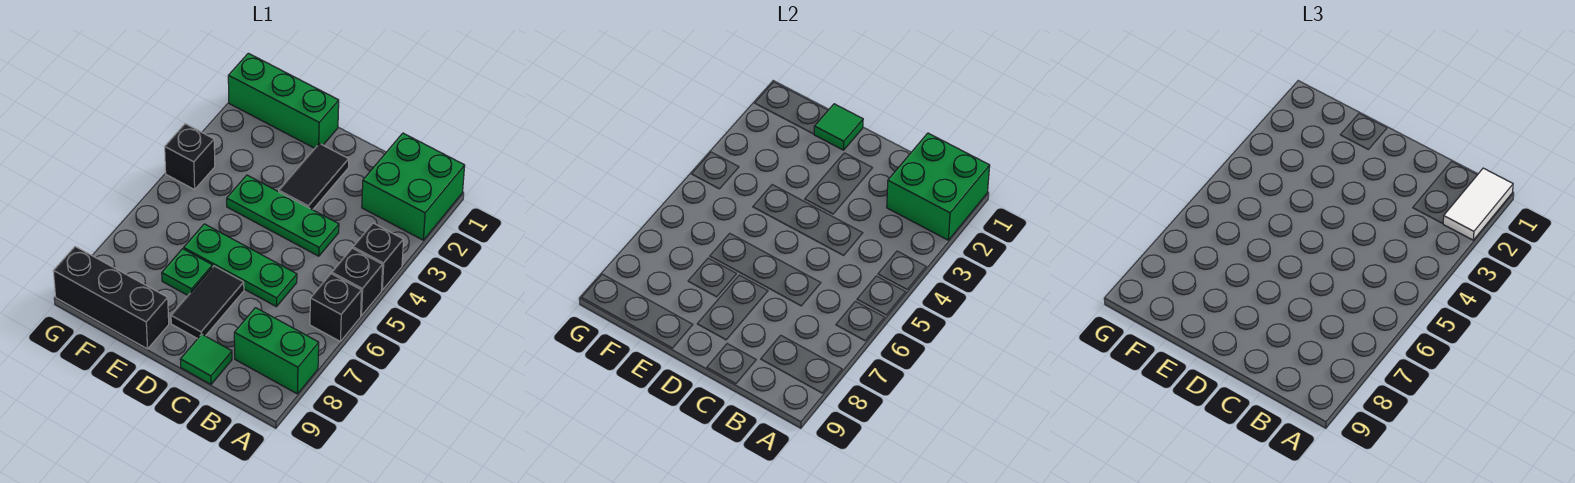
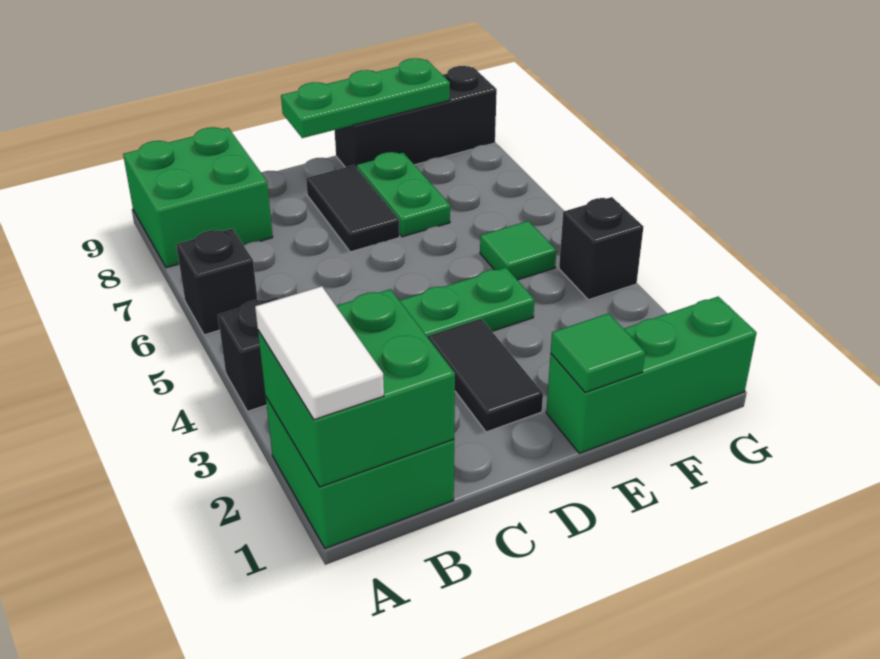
black 1x1 brick [332,248,383,316] -> none
green 1x2 brick [234,308,319,394] -> green 2x2 brick [123,127,273,268]
green 1x3 plate [184,224,297,307] -> green 1x3 plate moved to [281,58,450,138]
green 1x1 tile [180,334,232,384] -> green 1x1 tile moved to [480,221,556,280]
green 1x1 plate [162,249,212,295] -> green 1x2 plate [356,152,450,237]

